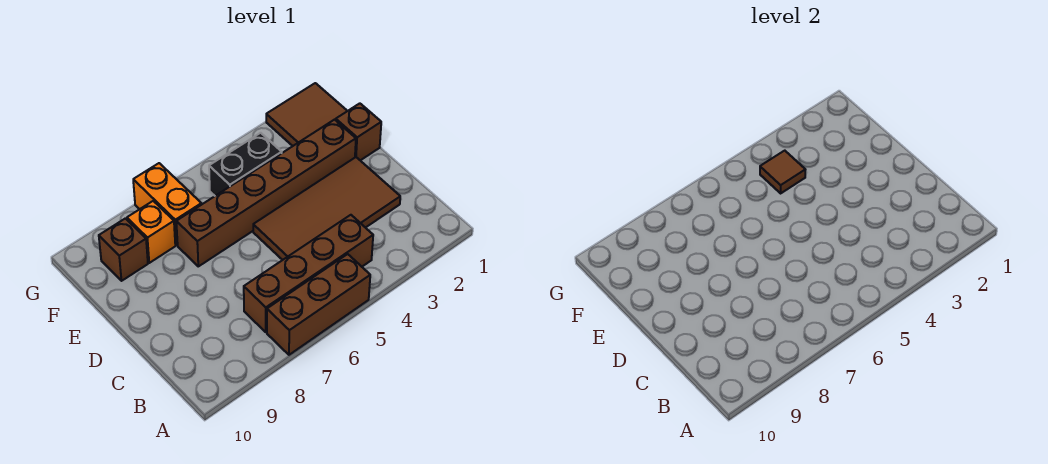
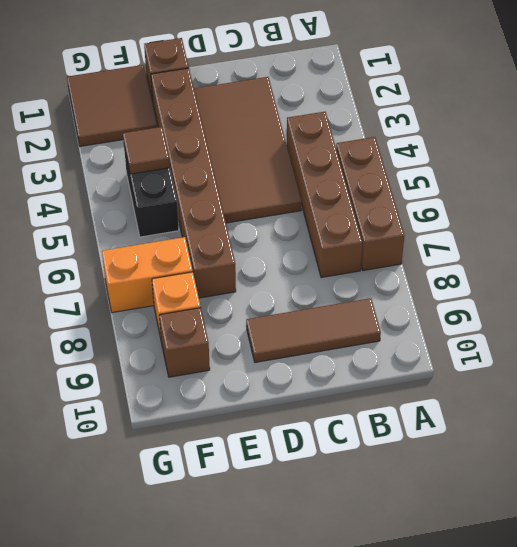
none -> brown 1x3 tile [246,298,381,362]

